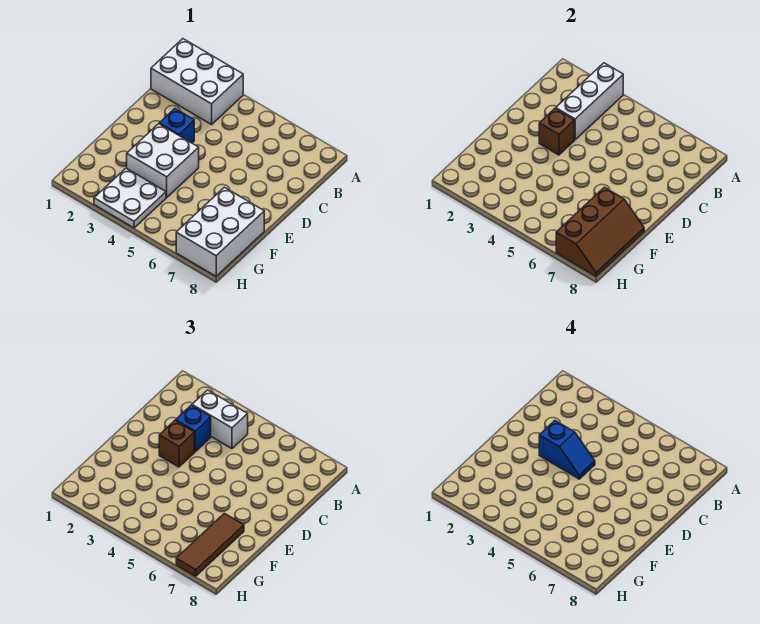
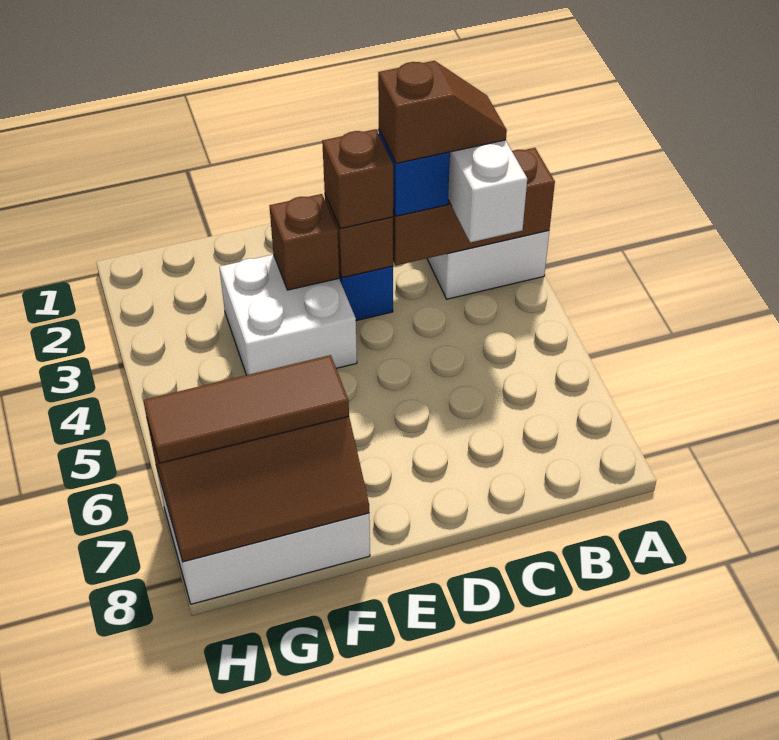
white 1x3 brick [556,63,623,140] -> brown 1x3 brick [393,148,555,265]
none -> brown 1x2 slope [378,61,507,163]
blue 1x2 slope [539,421,595,479] -> none
none -> brown 1x1 brick [269,194,339,290]
white 2x2 plate [94,168,166,228] -> none

